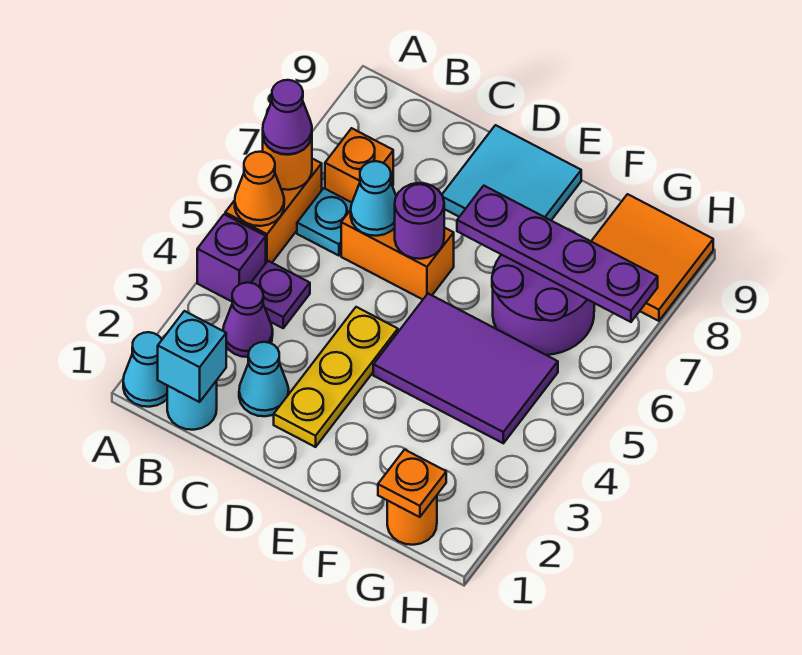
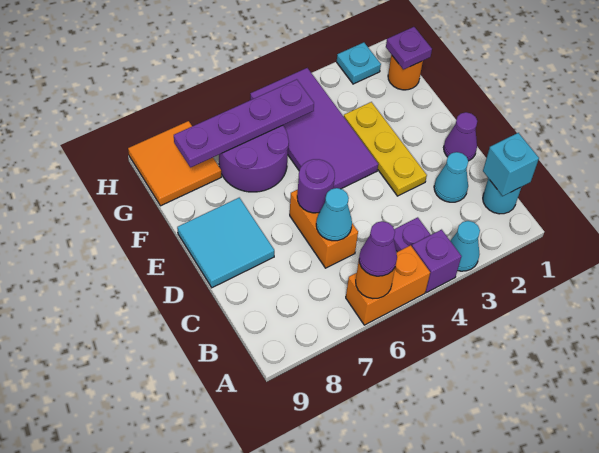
cyan 1x1 cone [123,332,167,407] -> cyan 1x1 cone moved to [450,221,480,271]
orange 1x1 cone [235,152,284,226] -> none
purple 1x1 cone [223,283,273,357] -> purple 1x1 cone moved to [444,112,477,161]
cyan 1x1 plate [297,188,352,256] -> cyan 1x1 plate moved to [337,42,381,84]
orange 1x1 brick [325,128,393,203] -> none
yellow 1x3 plate [274,307,398,447] -> yellow 1x3 plate turned to [344,102,427,196]
purple 2x3 tile [373,294,558,443] -> purple 2x4 tile [250,68,378,189]
purple 1x4 plate [457,186,658,322] -> purple 1x4 plate turned to [174,79,314,168]
orange 1x1 plate [378,450,446,517] -> purple 1x1 plate [386,27,432,69]

